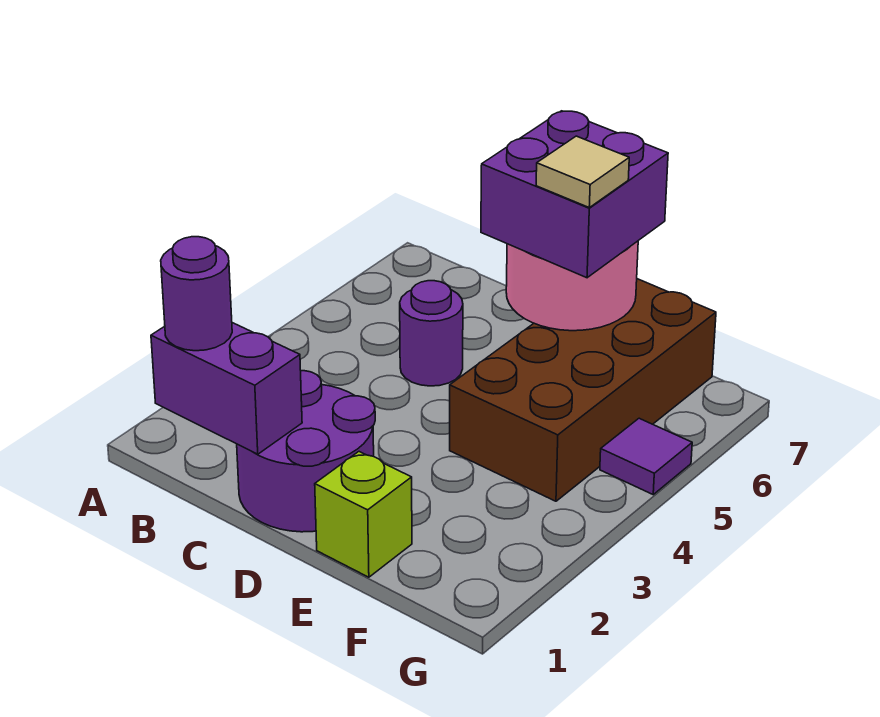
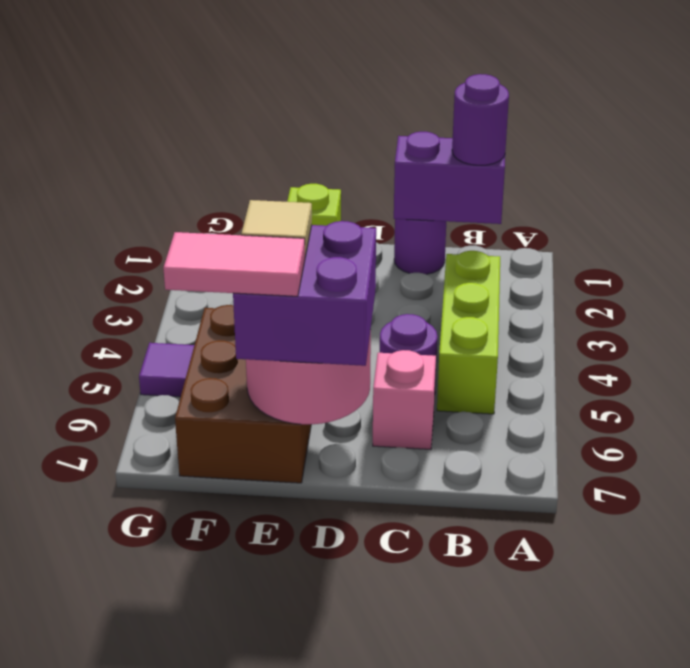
none -> lime 1x3 brick [437,251,500,414]
purple 2x2 round brick [237,371,375,532] -> purple 1x1 round brick [394,219,446,274]
none -> pink 1x1 brick [373,350,436,449]
brown 2x4 brick [450,279,716,501] -> brown 2x3 brick [175,305,311,483]
none -> pink 1x2 tile [163,232,305,296]

